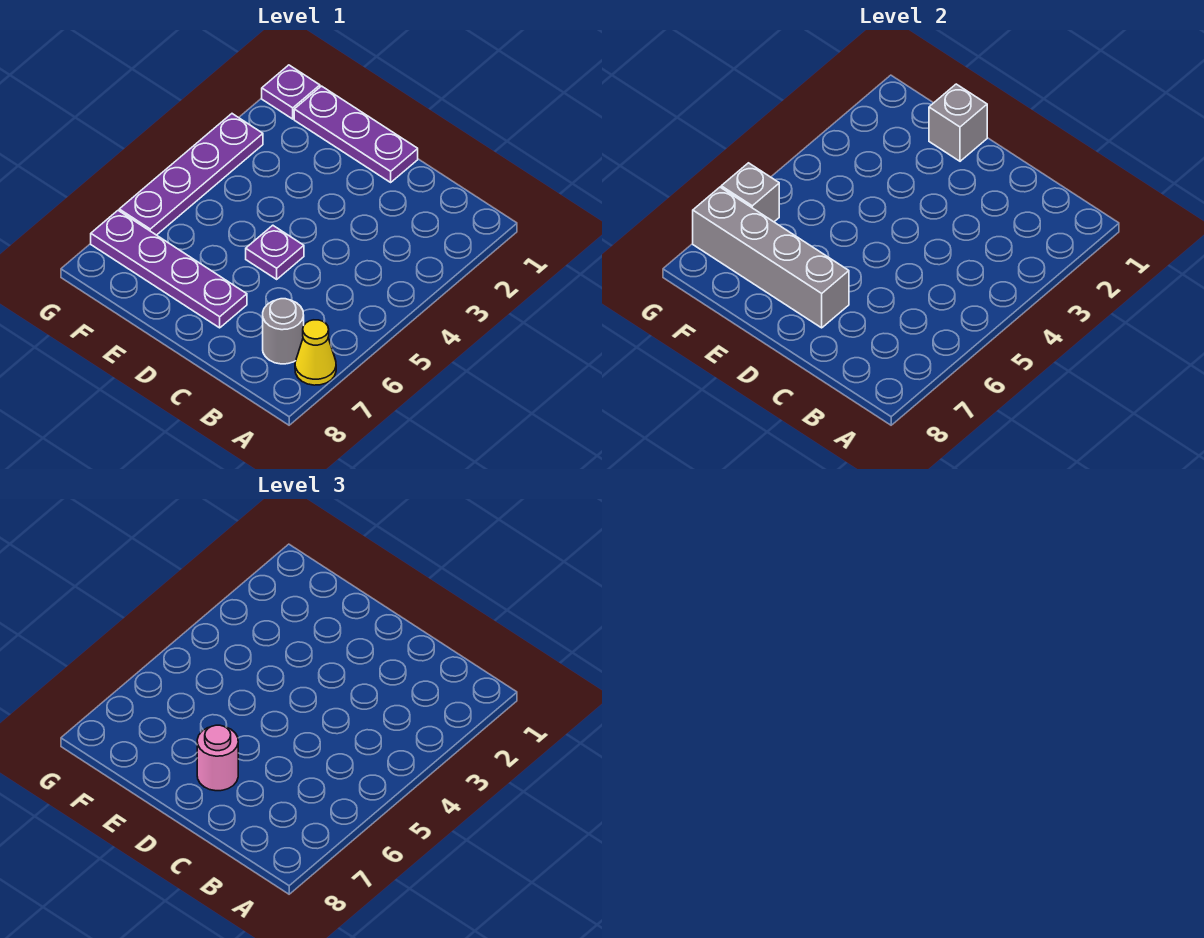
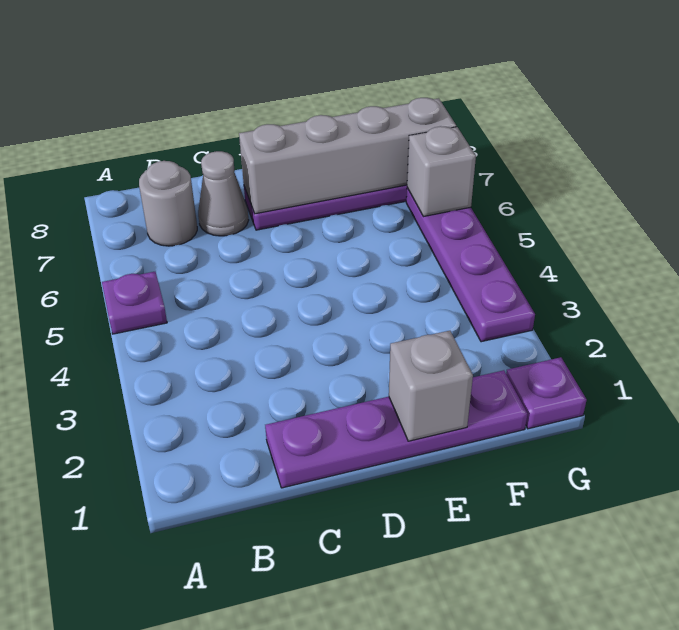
yellow 1x1 cone [295,320,336,385] -> none
none -> grey 1x1 cone [198,151,249,236]
purple 1x3 plate [294,86,418,182] -> purple 1x4 plate [265,370,527,488]
purple 1x1 plate [246,225,304,279] -> purple 1x1 plate moved to [102,272,167,334]
pink 1x1 round brick [197,725,238,791] -> none

